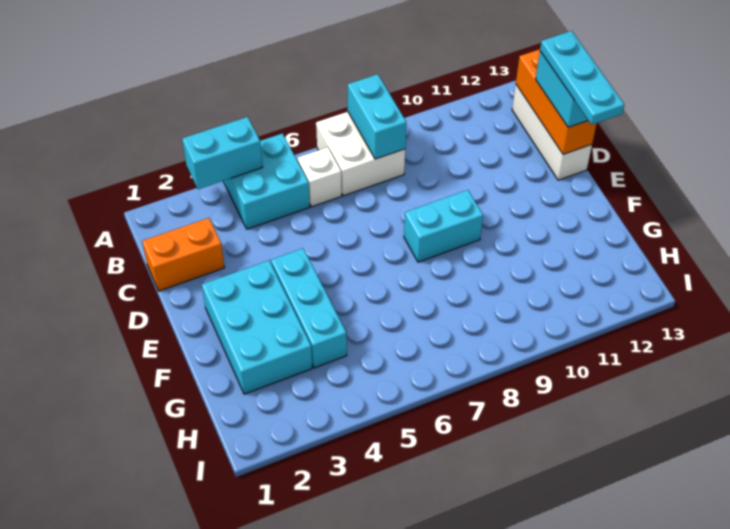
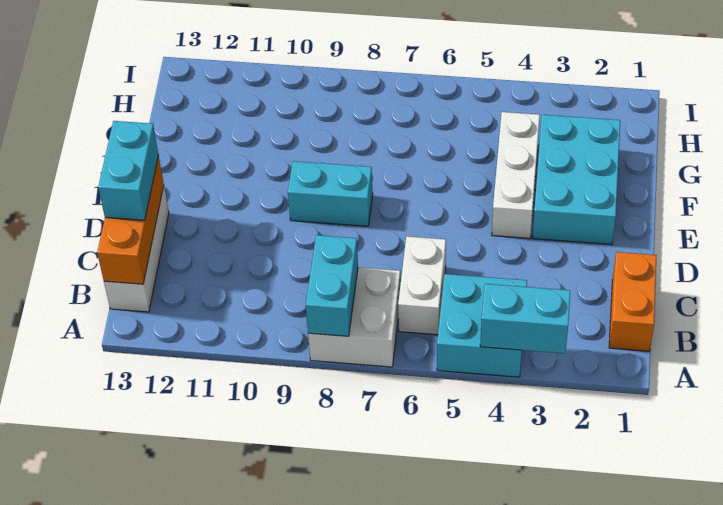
white 1x1 brick [297,147,342,207] -> white 1x2 brick [398,236,446,335]
orange 1x2 brick [142,218,225,291] -> orange 1x2 brick turned to [609,252,657,351]
cyan 1x3 plate [540,31,624,125] -> none
cyan 1x3 brick [271,249,347,368] -> white 1x3 brick [492,112,540,238]

